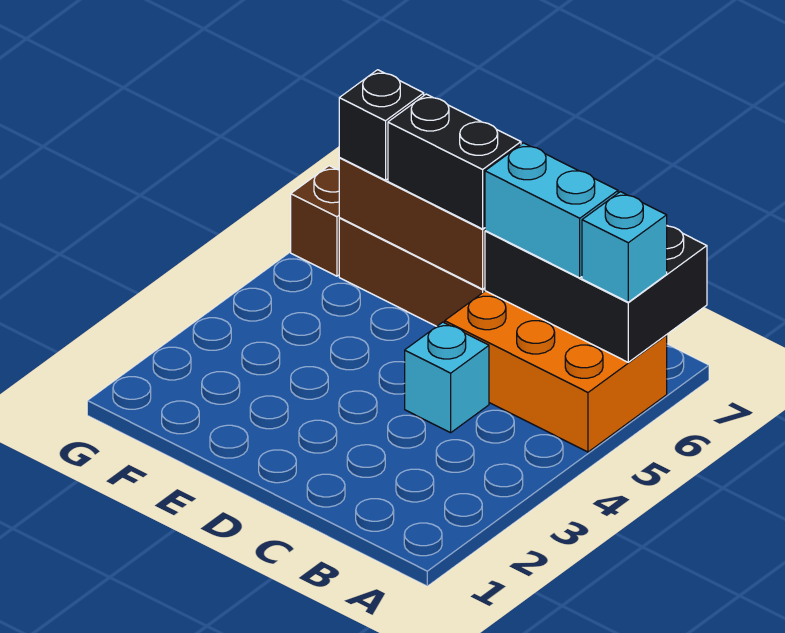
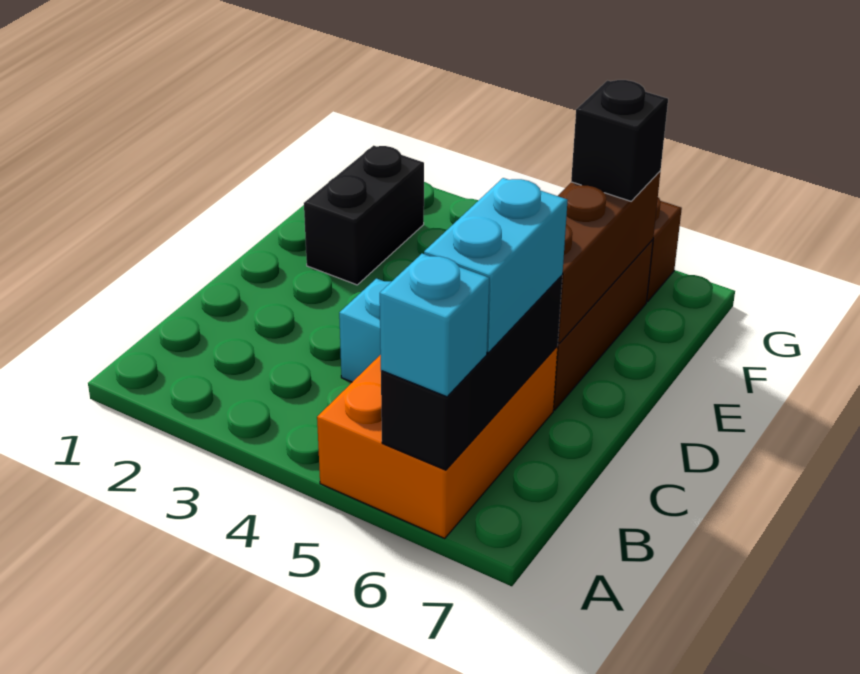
black 2x3 brick [485,226,707,362] -> black 1x3 brick [381,276,562,470]
black 1x2 brick [388,94,521,229] -> black 1x2 brick moved to [304,146,424,285]

